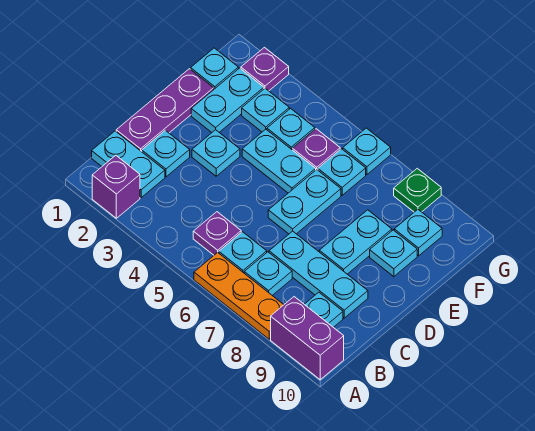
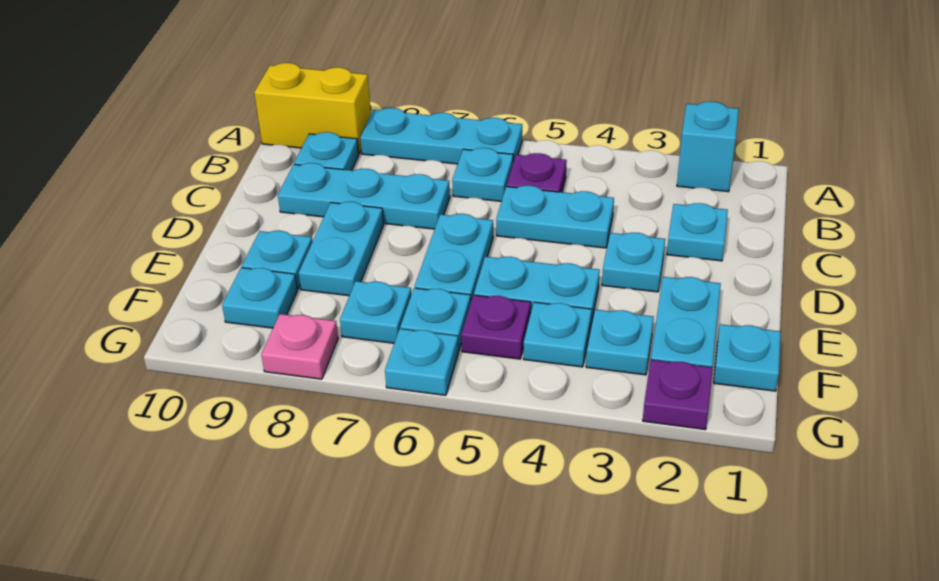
purple 1x1 brick [92,155,140,218] -> cyan 1x1 brick [677,102,739,192]
orange 1x3 plate [194,253,284,339] -> cyan 1x3 plate [360,108,522,164]
purple 1x2 brick [271,297,344,380] -> yellow 1x2 brick [254,63,371,153]
cyan 1x2 plate [92,131,165,197] -> cyan 1x2 plate moved to [496,186,614,248]
cyan 1x1 plate [244,252,292,295] -> cyan 1x1 plate moved to [340,281,411,343]
purple 1x3 plate [116,69,214,152] -> none
green 1x1 plate [394,168,441,212] -> pink 1x1 plate [261,314,338,379]

